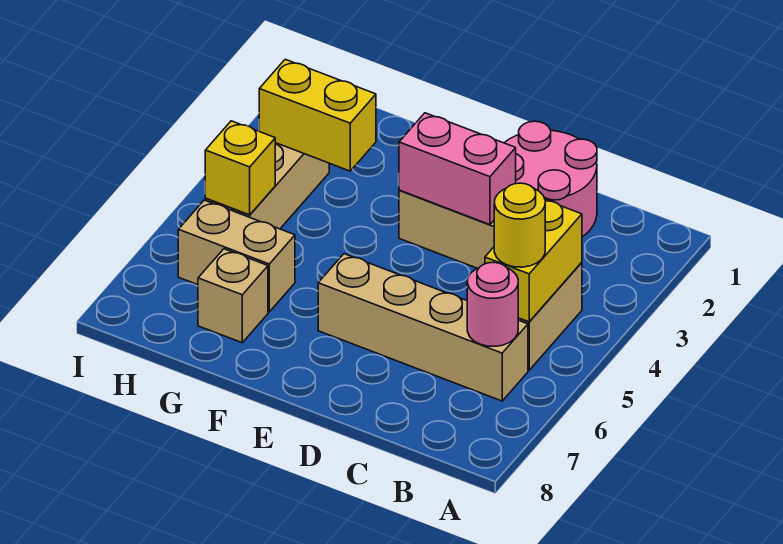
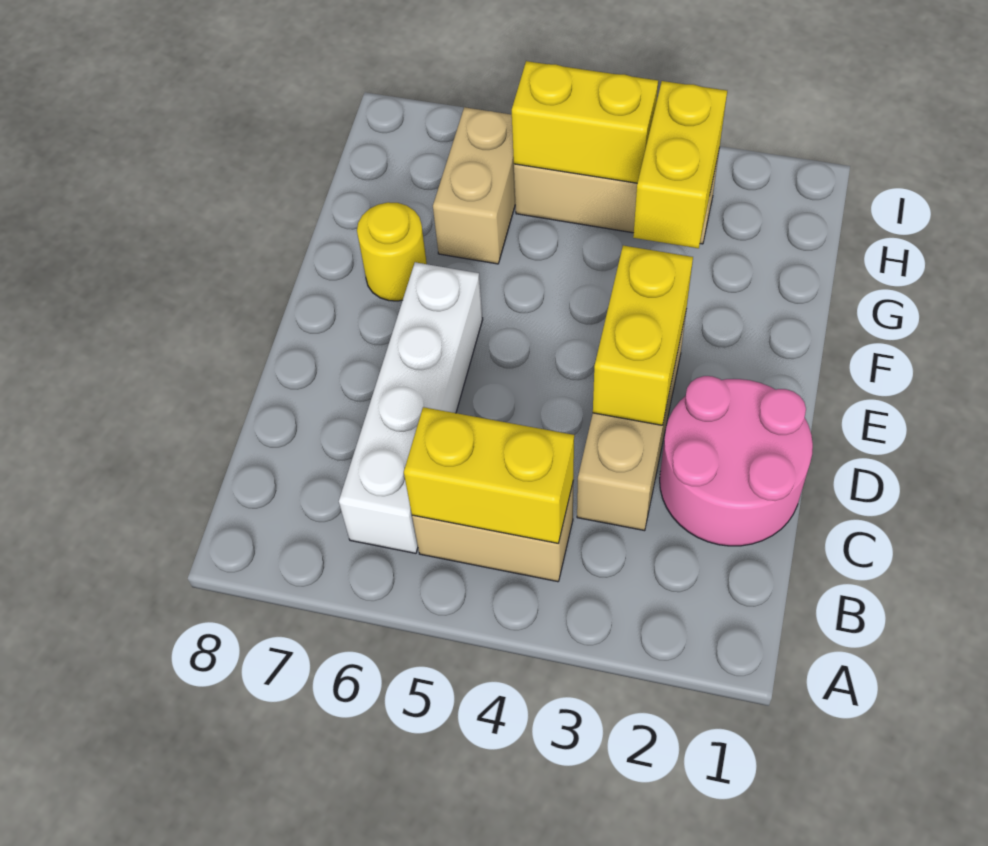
yellow 1x1 round brick [494,183,545,267] -> yellow 1x1 round brick moved to [357,202,427,301]
tan 1x4 brick [318,254,528,401] -> white 1x4 brick [339,262,483,553]
pink 1x1 round brick [467,262,518,346] -> none
pink 1x2 brick [399,113,516,225] -> yellow 1x2 brick [593,246,693,425]
tan 1x1 brick [198,249,268,343] -> none
yellow 1x1 brick [205,121,275,215] -> yellow 1x2 brick [512,61,658,183]

